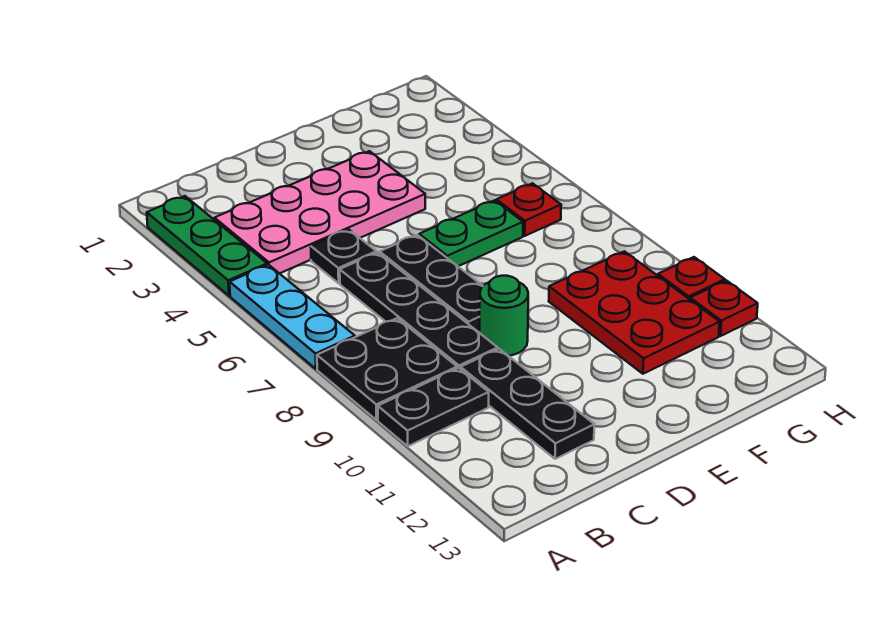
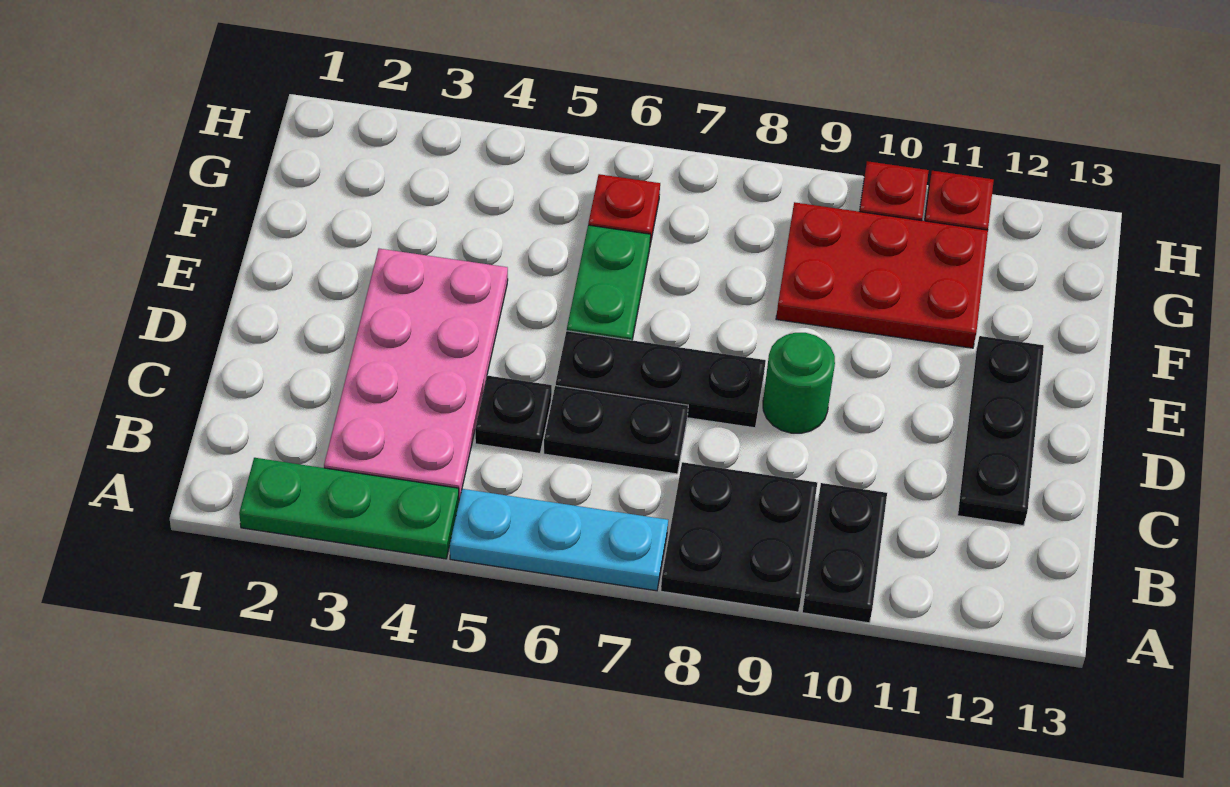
black 1x4 plate [340,252,498,369] -> black 1x2 plate [544,386,688,474]
black 1x3 plate [461,349,594,459] -> black 1x3 plate turned to [958,336,1044,526]

